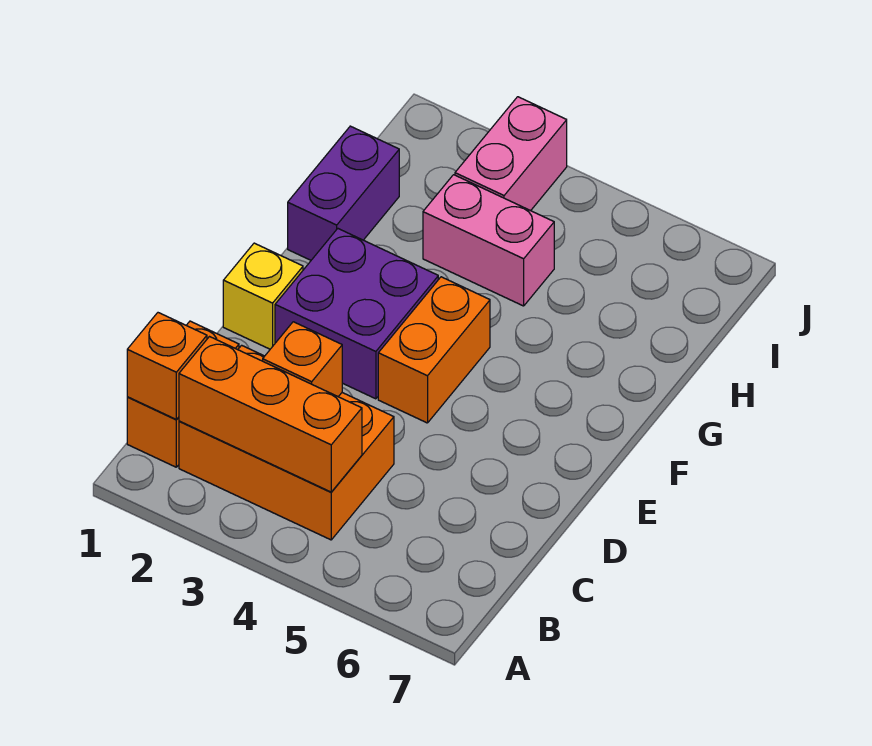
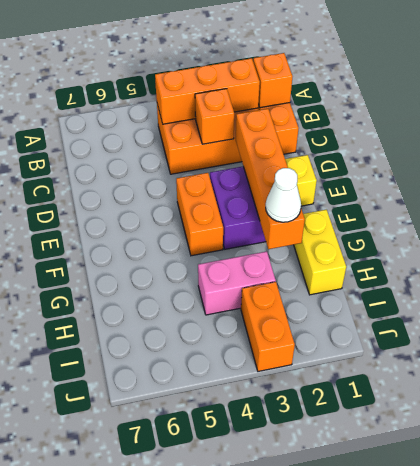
none -> orange 1x4 brick [236,109,305,249]
purple 1x2 brick [288,126,399,260] -> yellow 1x2 brick [294,210,346,295]
none -> white 1x1 cone [266,168,301,222]
pink 1x2 brick [455,97,567,211] -> orange 1x2 brick [241,282,295,371]

